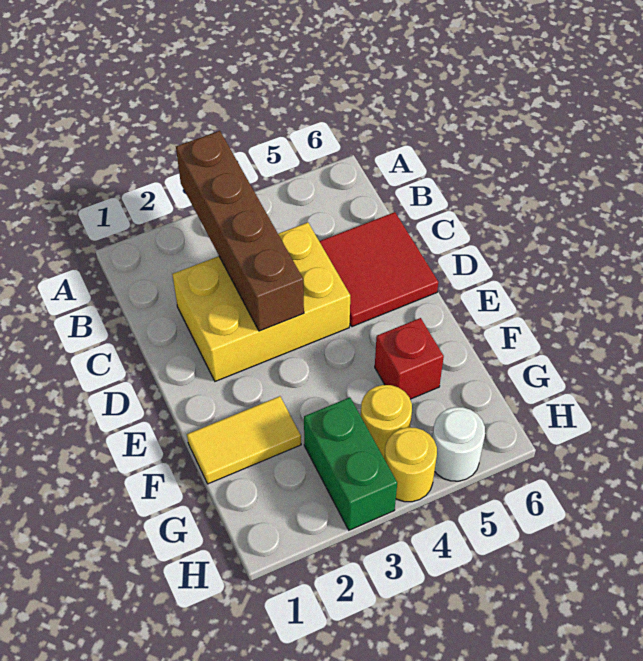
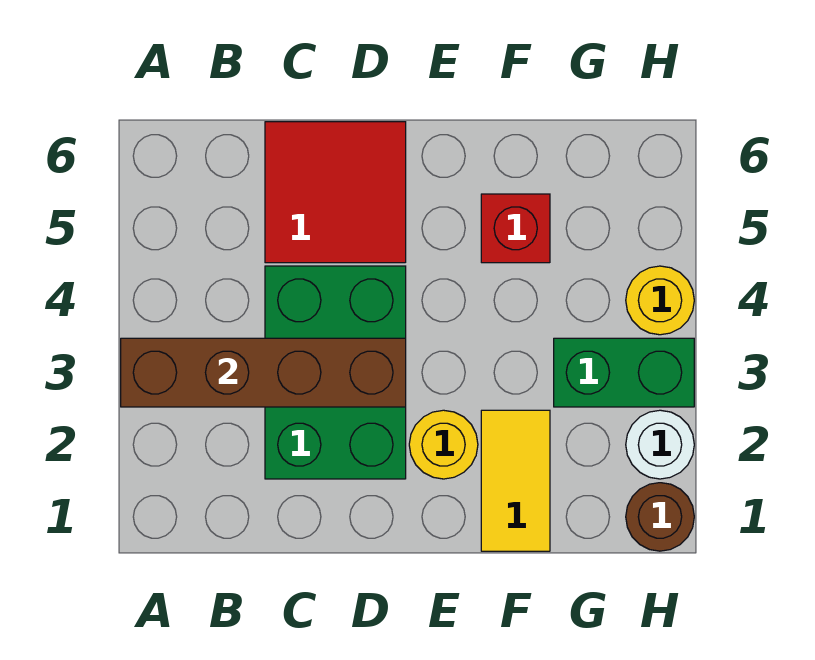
yellow 2x3 brick [172,222,350,381] -> green 2x3 brick [265,266,406,479]
yellow 1x1 round brick [361,385,412,458] -> yellow 1x1 round brick moved to [409,410,478,479]
none -> brown 1x1 round brick [626,483,694,551]
white 1x1 round brick [432,407,485,481] -> white 1x1 round brick moved to [626,410,694,479]

